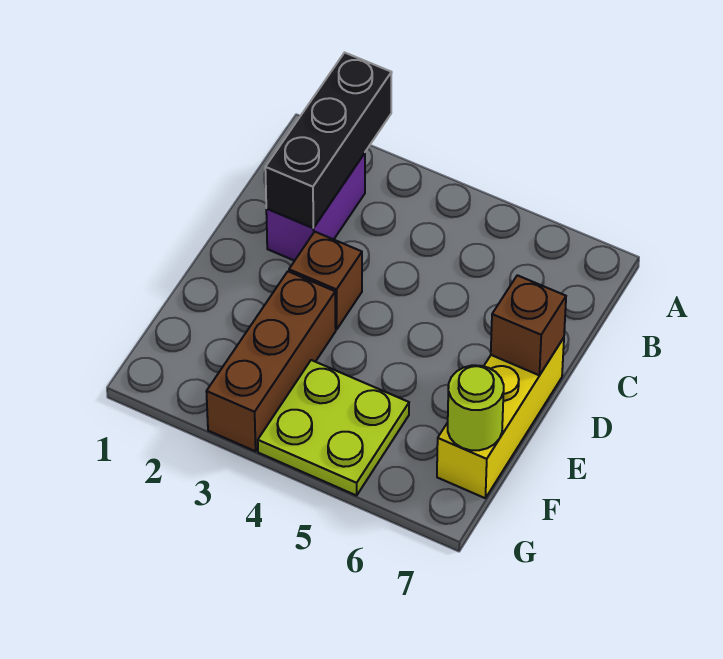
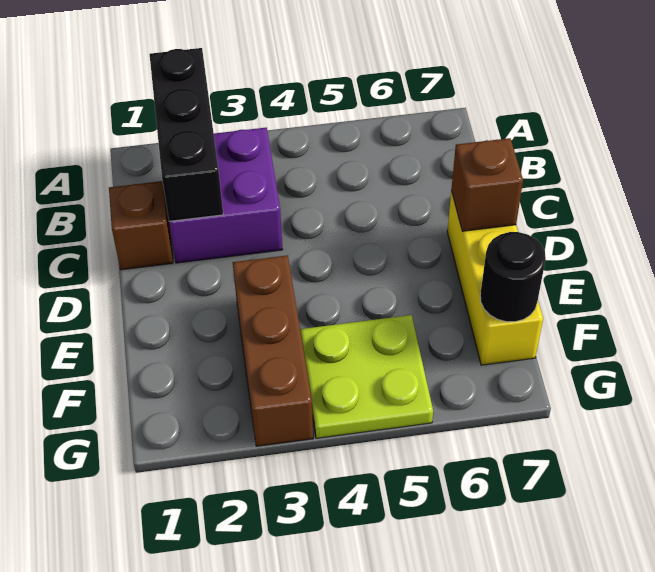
purple 1x2 brick [266,153,365,261] -> purple 2x2 brick [169,128,283,263]
brown 1x1 brick [289,232,362,329] -> brown 1x1 brick moved to [109,181,173,270]
lime 1x1 round brick [448,365,504,450] -> black 1x1 round brick [480,232,546,322]

